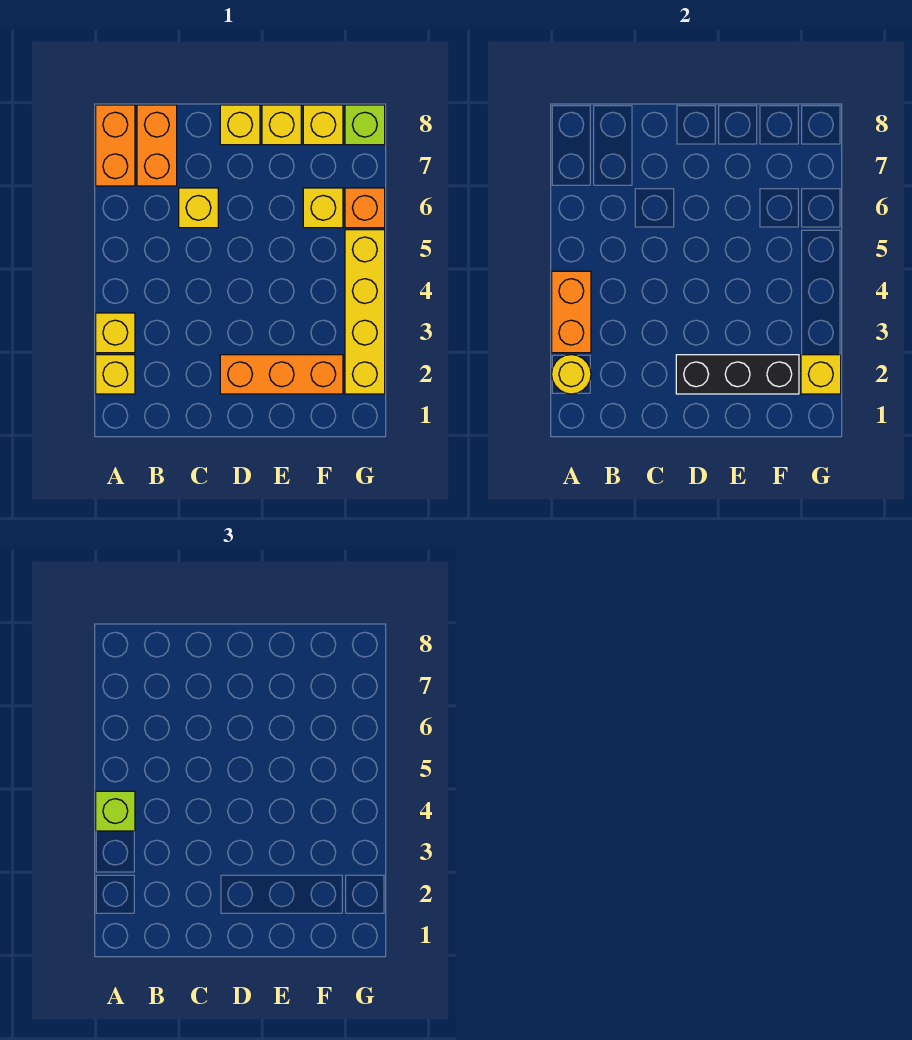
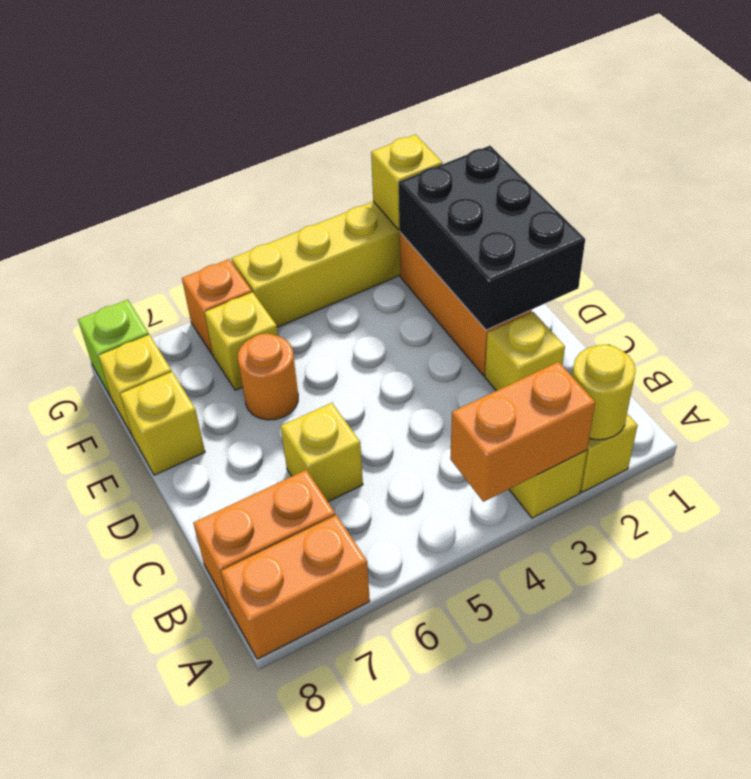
lime 1x1 brick [96,791,135,831] -> none
black 1x3 brick [676,355,799,394] -> black 2x3 brick [399,146,585,330]
yellow 1x1 brick [220,105,260,145] -> yellow 1x1 brick moved to [485,312,565,391]
none -> orange 1x1 round brick [238,334,298,420]

